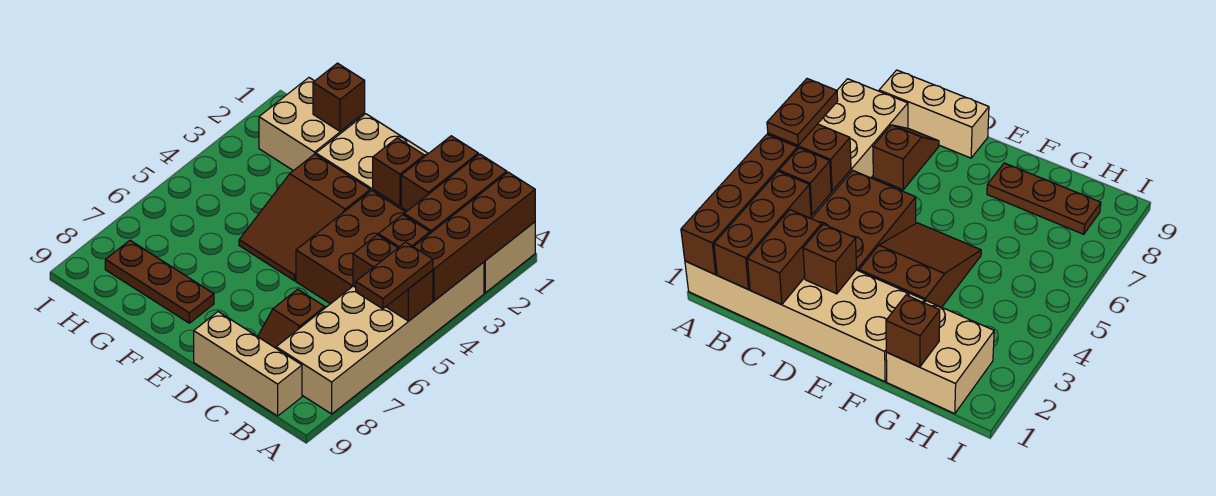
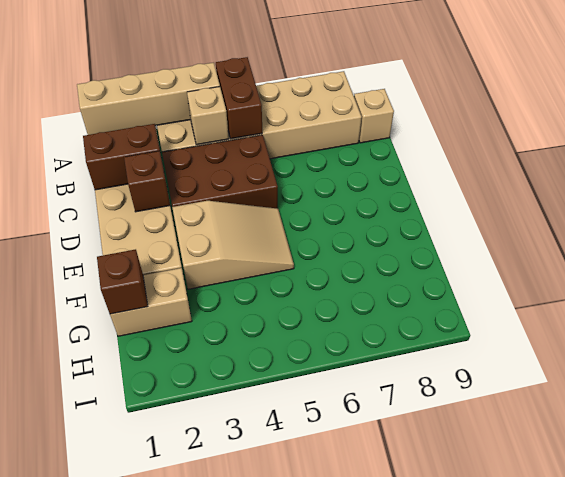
brown 1x4 brick [414,172,535,301] -> tan 1x4 brick [77,63,220,135]
brown 1x2 plate [356,242,433,309] -> none
brown 1x3 brick [404,154,507,233] -> none
brown 1x1 brick [379,215,430,248] -> tan 1x1 brick [187,87,229,145]
tan 1x3 brick [194,312,302,416] -> tan 1x1 brick [354,89,394,143]
brown 1x2 slope [258,289,325,348] -> none
brown 2x3 slope [239,154,370,281] -> tan 2x3 slope [172,201,294,289]
brown 1x3 plate [105,240,214,323] -> none
tan 2x2 brick [259,78,365,171] -> tan 1x2 brick [110,268,192,336]

